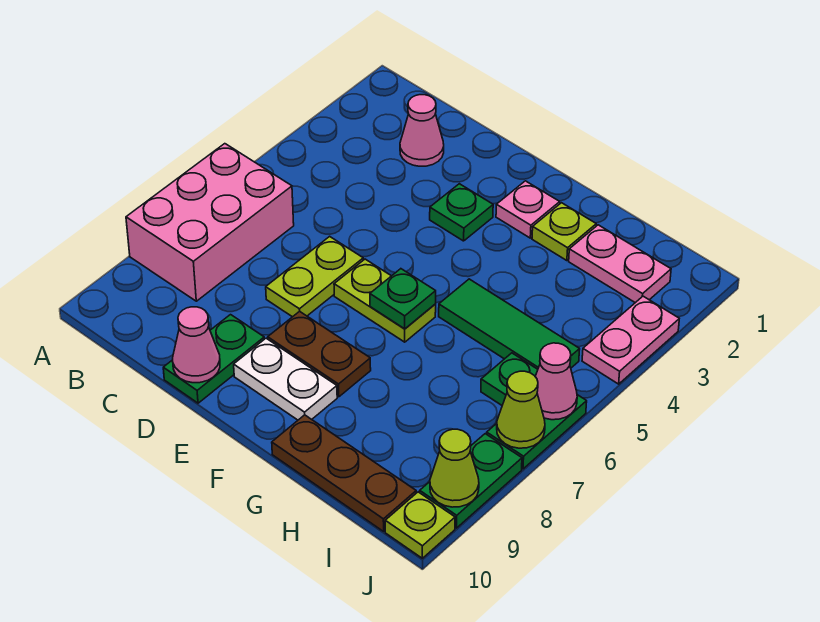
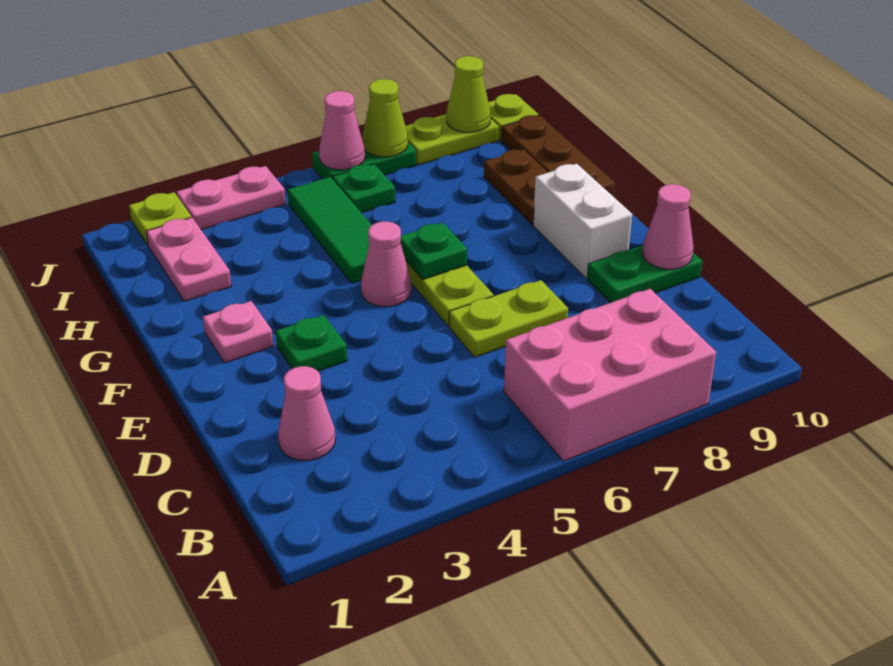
brown 1x2 plate [268,311,371,397] -> brown 1x2 plate moved to [484,149,548,225]
white 1x2 plate [234,338,337,420] -> white 1x2 brick [533,164,632,278]
none -> pink 1x1 cone [361,222,411,307]
lime 1x1 plate [532,203,596,261] -> lime 1x1 plate moved to [129,192,192,245]
green 1x2 plate [420,434,522,528] -> lime 1x2 plate [405,114,499,165]

